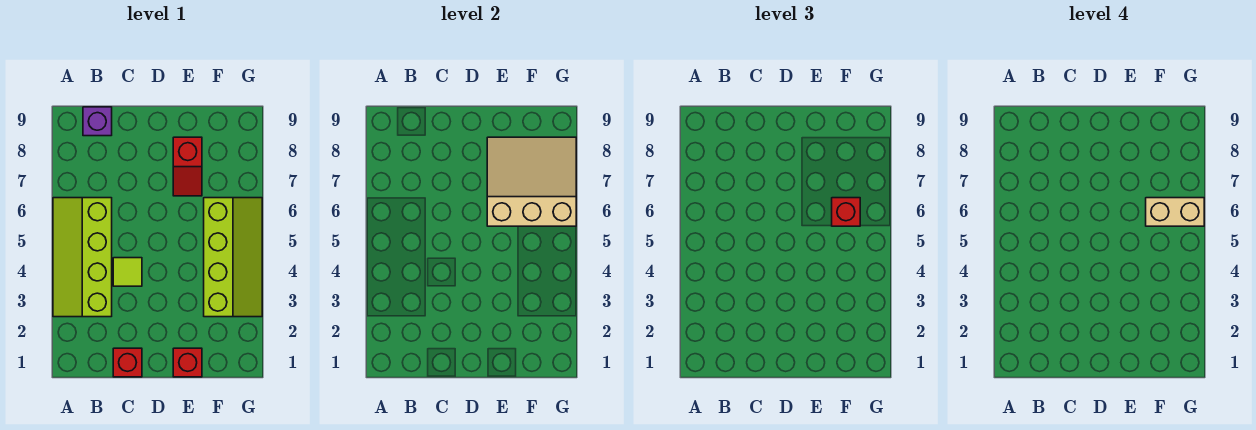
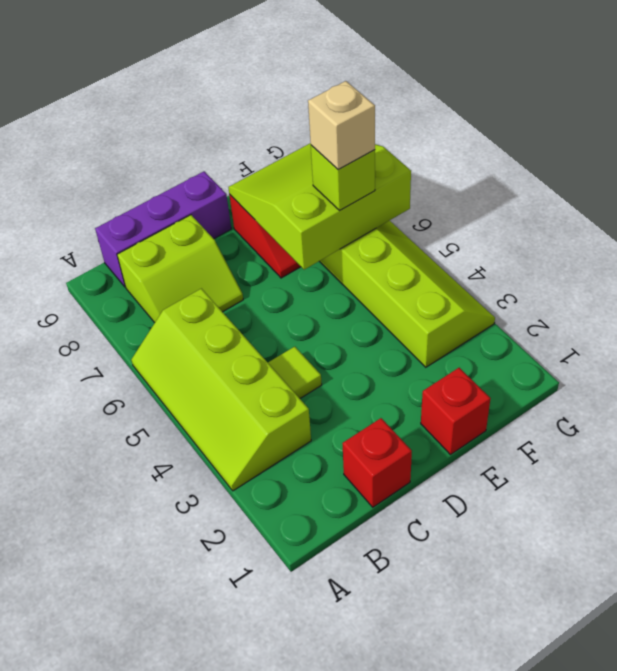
none -> lime 2x2 slope [117,215,243,323]
purple 1x1 brick [83,107,112,136] -> purple 1x3 brick [95,171,231,287]
tan 3x3 slope [487,137,576,226] -> lime 3x3 slope [228,143,411,270]
red 1x1 brick [832,198,860,226] -> lime 1x1 brick [311,145,375,211]
tan 1x2 brick [1146,198,1204,226] -> tan 1x1 brick [308,81,375,169]

